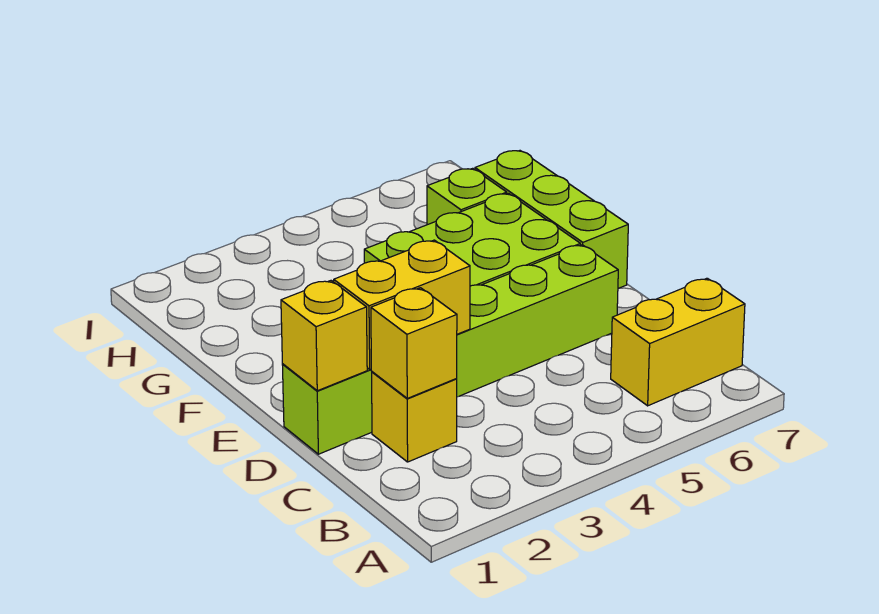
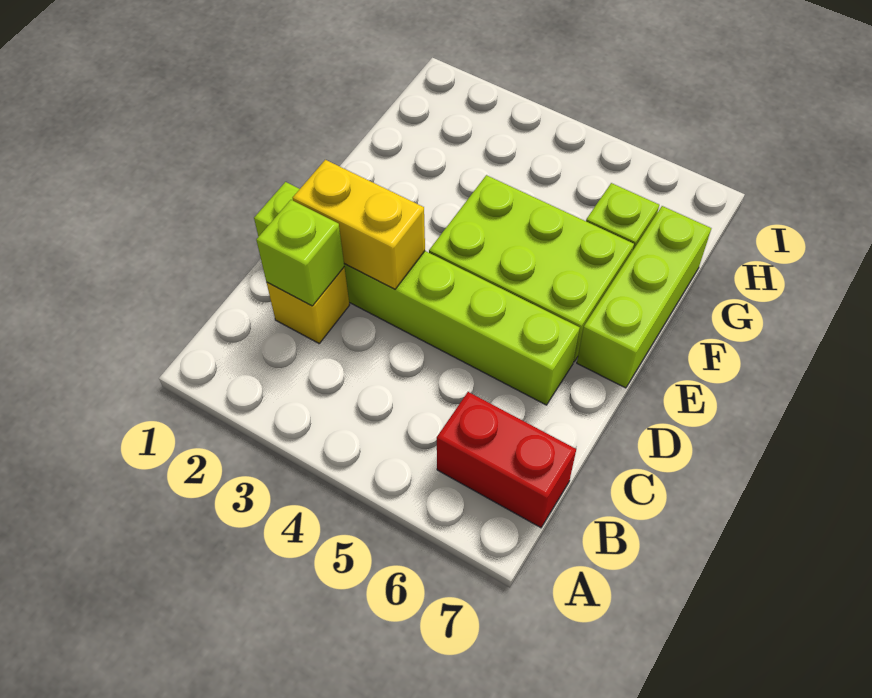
yellow 1x2 brick [611,278,745,406] -> red 1x2 brick [437,392,576,528]
yellow 1x1 brick [371,288,457,398] -> lime 1x1 brick [256,200,344,306]
yellow 1x1 brick [281,281,367,391] -> none

